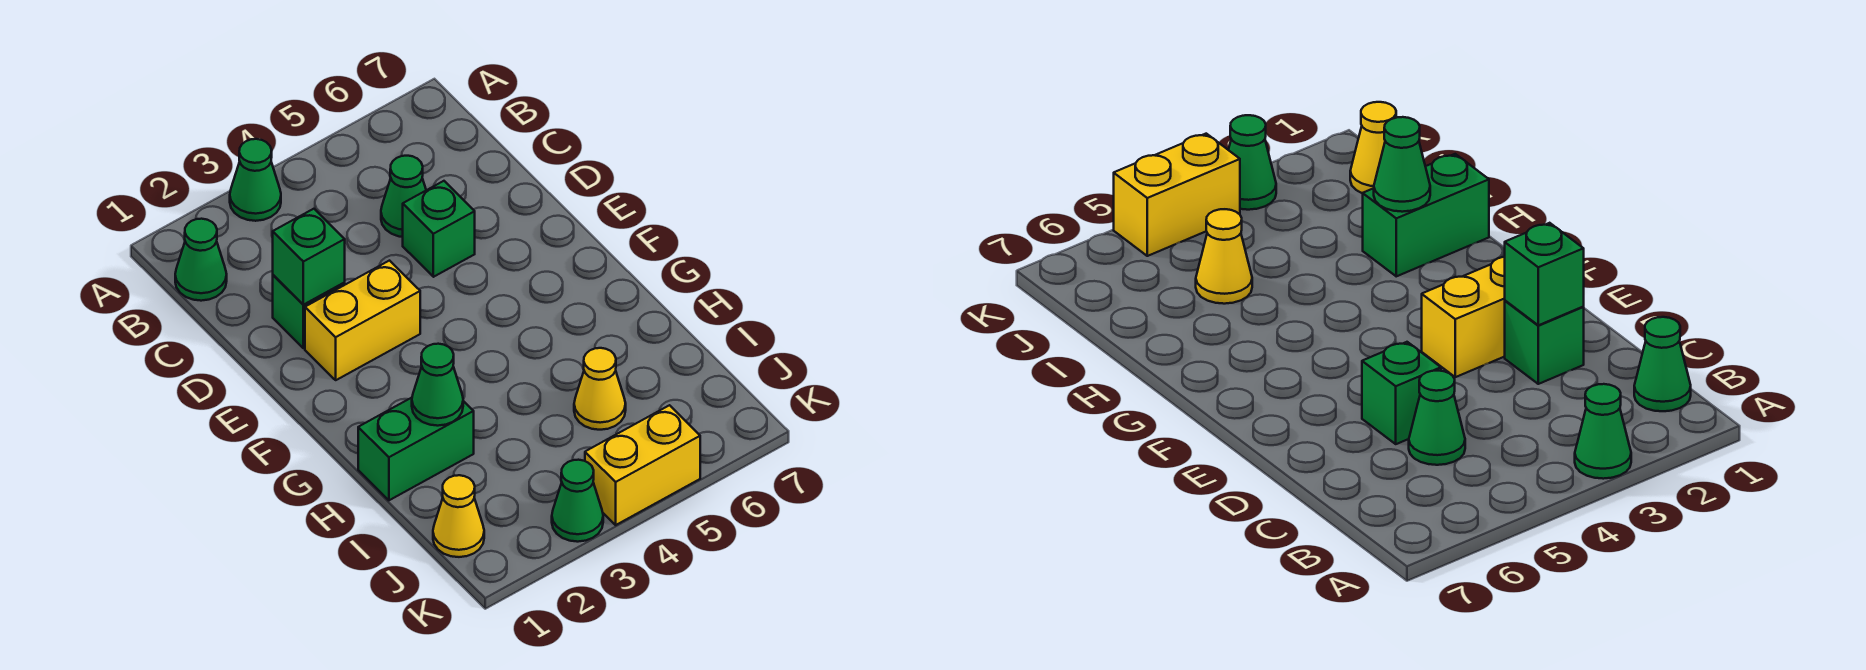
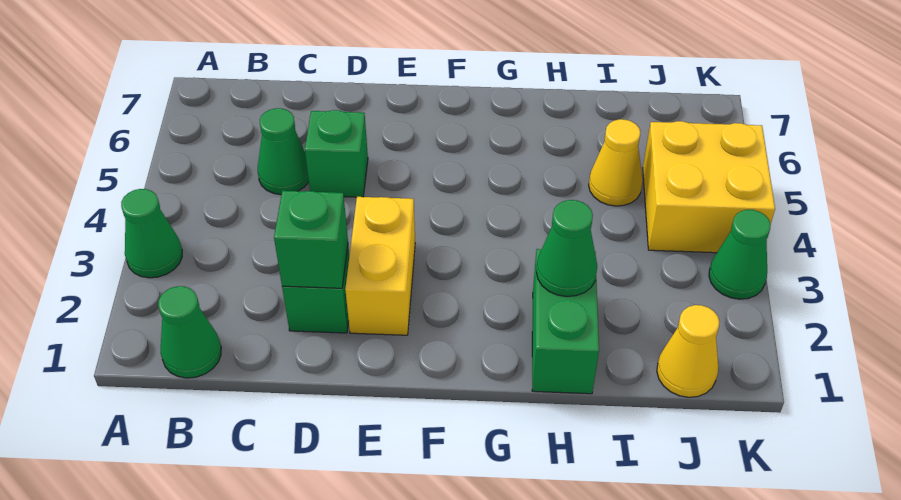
yellow 1x2 brick [585,405,700,525] -> yellow 2x2 brick [643,121,775,253]

